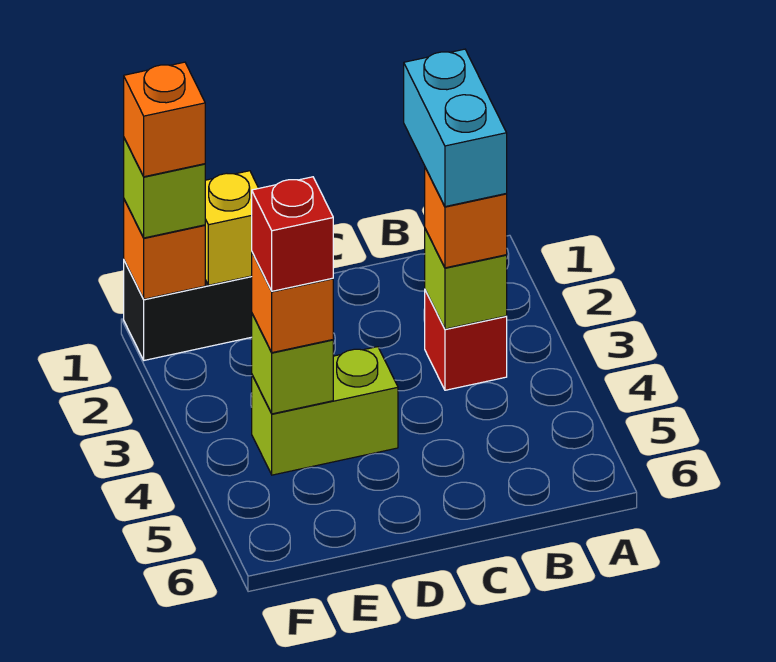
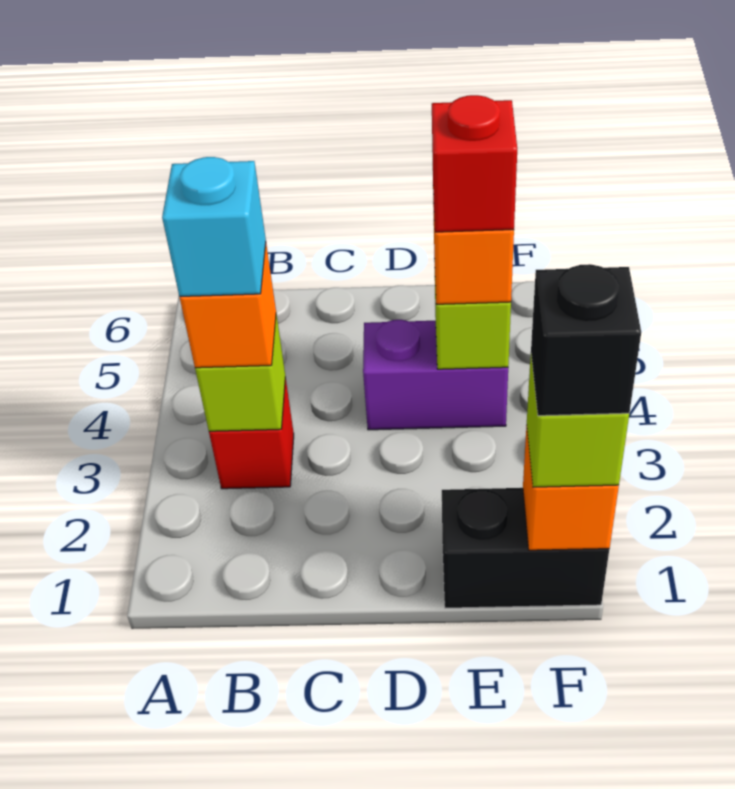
cyan 1x2 brick [404,49,507,207] -> cyan 1x1 brick [162,157,266,296]
lime 1x2 brick [252,347,398,475] -> purple 1x2 brick [363,320,508,430]
yellow 1x1 brick [205,171,259,285] -> none
orange 1x1 brick [124,62,205,177] -> black 1x1 brick [531,264,641,416]

